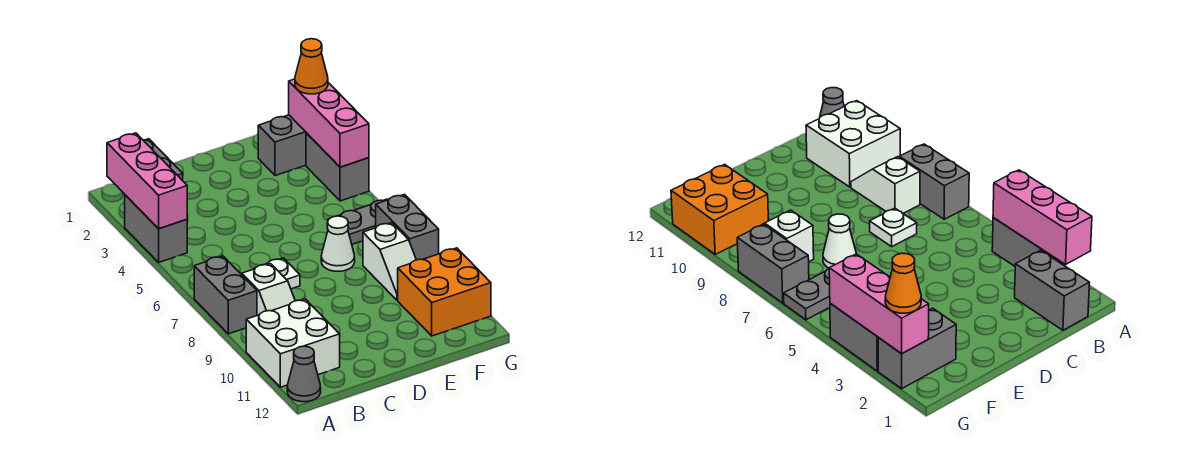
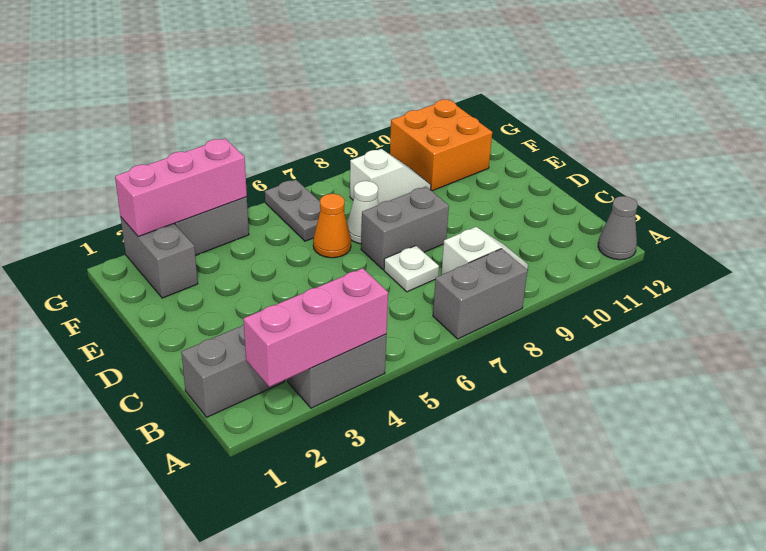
white 2x2 brick [246,299,340,387] -> none
orange 1x1 cone [295,39,328,94] -> orange 1x1 cone moved to [313,194,351,258]
grey 1x2 brick [376,195,439,260] -> grey 1x2 brick moved to [361,187,449,270]

